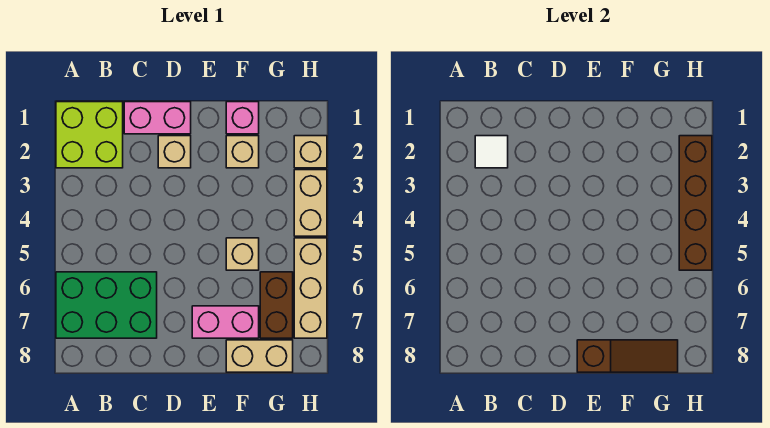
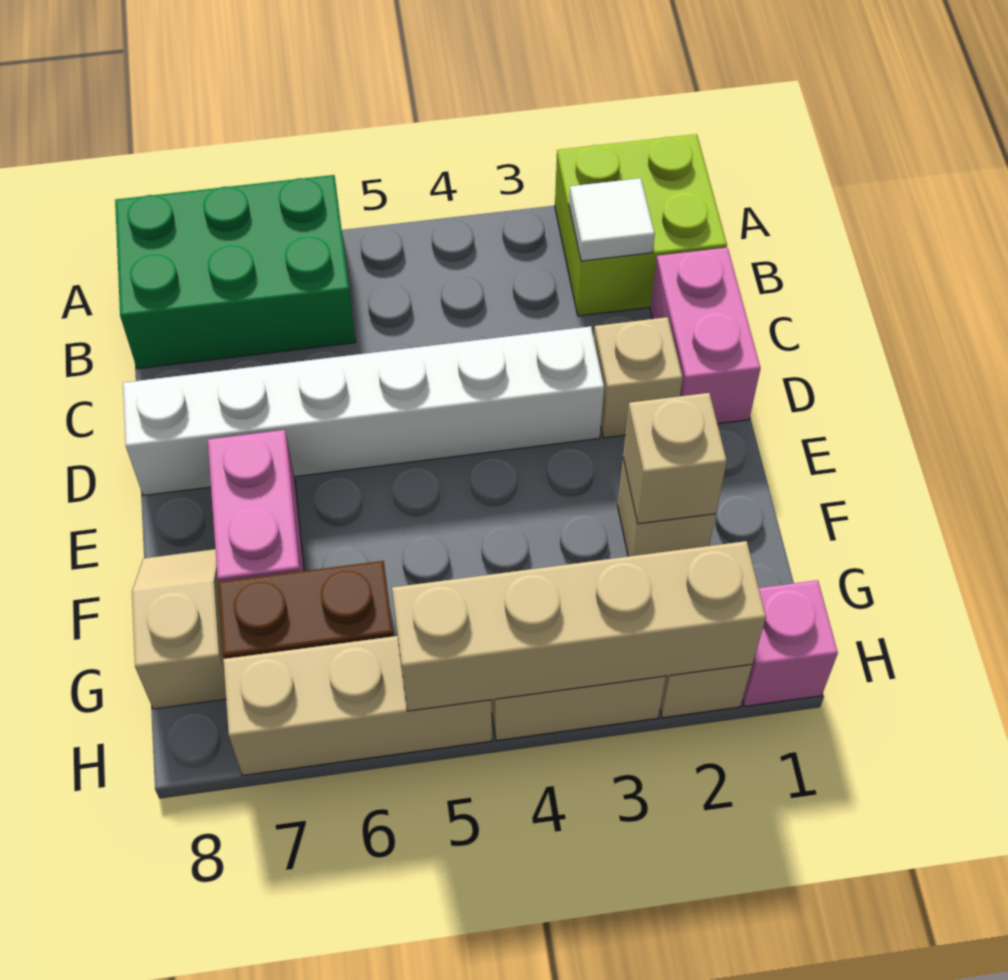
green 2x3 brick [56,272,157,338] -> green 2x3 brick turned to [115,175,356,369]
none -> white 1x6 brick [123,326,604,496]
brown 1x3 slope [577,340,678,372] -> none
pink 1x1 brick [226,102,259,134] -> pink 1x1 brick moved to [742,580,838,706]
tan 1x1 brick [226,238,259,270] -> tan 1x1 brick moved to [623,393,727,524]
tan 1x2 brick [226,340,293,372] -> tan 1x2 slope [132,549,226,709]
brown 1x4 brick [679,136,712,270] -> tan 1x4 brick [392,541,766,711]

